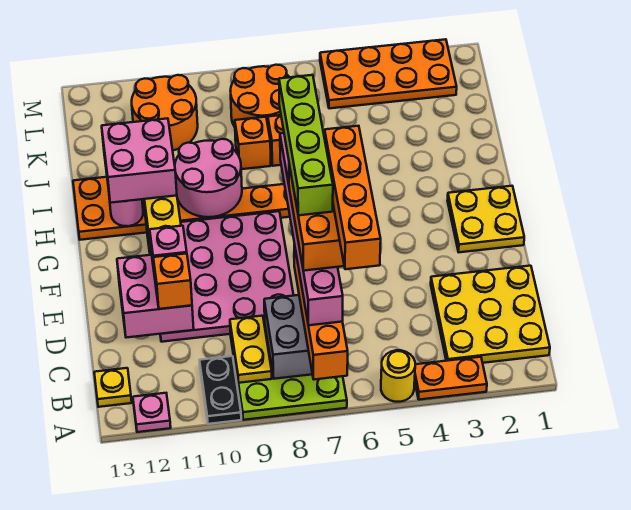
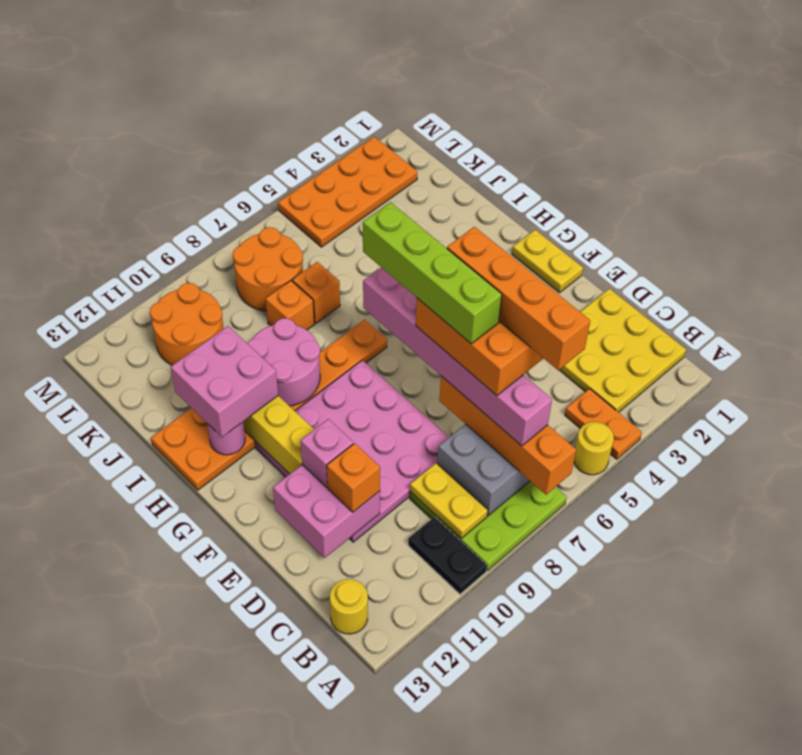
orange 1x2 plate [415,357,487,400] -> orange 1x2 plate turned to [565,389,642,459]
pink 1x1 plate [133,393,171,432] -> none
yellow 1x1 plate [94,368,132,407] -> yellow 1x1 round brick [330,579,368,634]
yellow 2x2 plate [447,186,524,252] -> yellow 1x2 plate [512,230,583,293]

